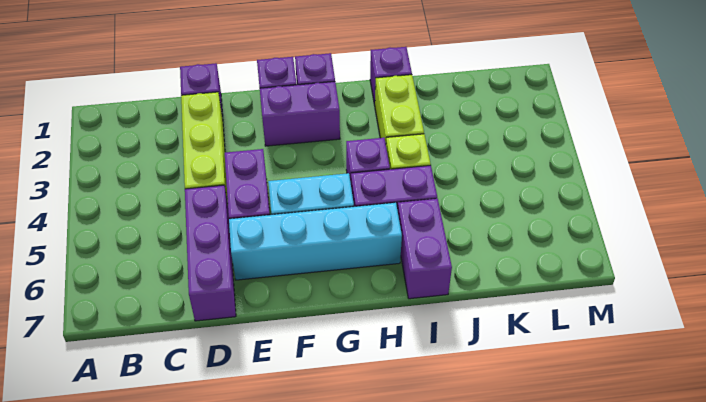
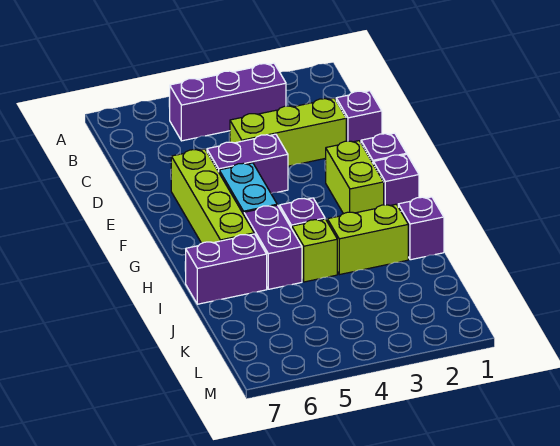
purple 1x3 brick [185,185,236,321] -> purple 1x3 brick moved to [170,63,286,141]
cyan 1x4 brick [229,203,402,280] -> lime 1x4 brick [171,149,254,243]
purple 1x2 brick [260,82,340,146] -> lime 1x2 brick [326,141,384,214]

